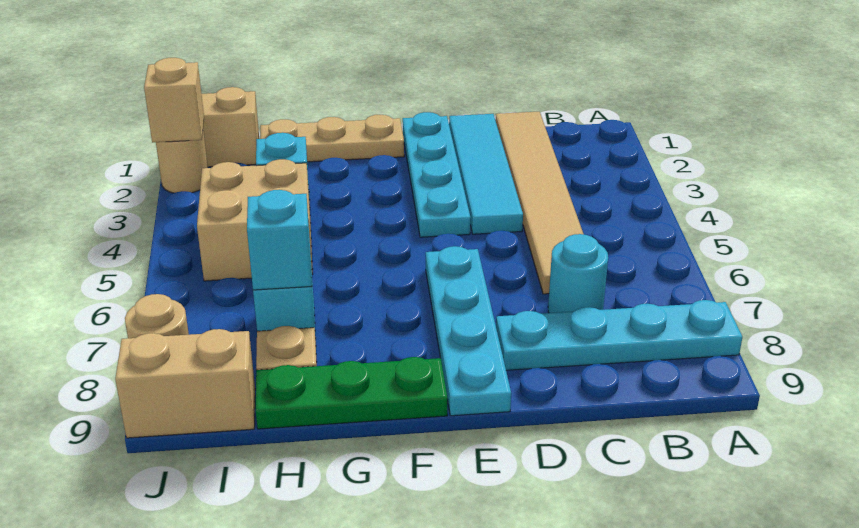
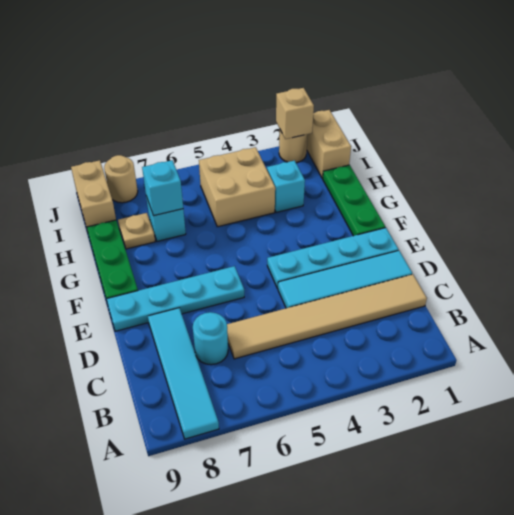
cyan 1x4 plate [496,300,742,370] -> cyan 1x4 tile [148,308,219,439]
tan 1x3 plate [260,115,404,162] -> green 1x3 plate [323,165,385,236]

